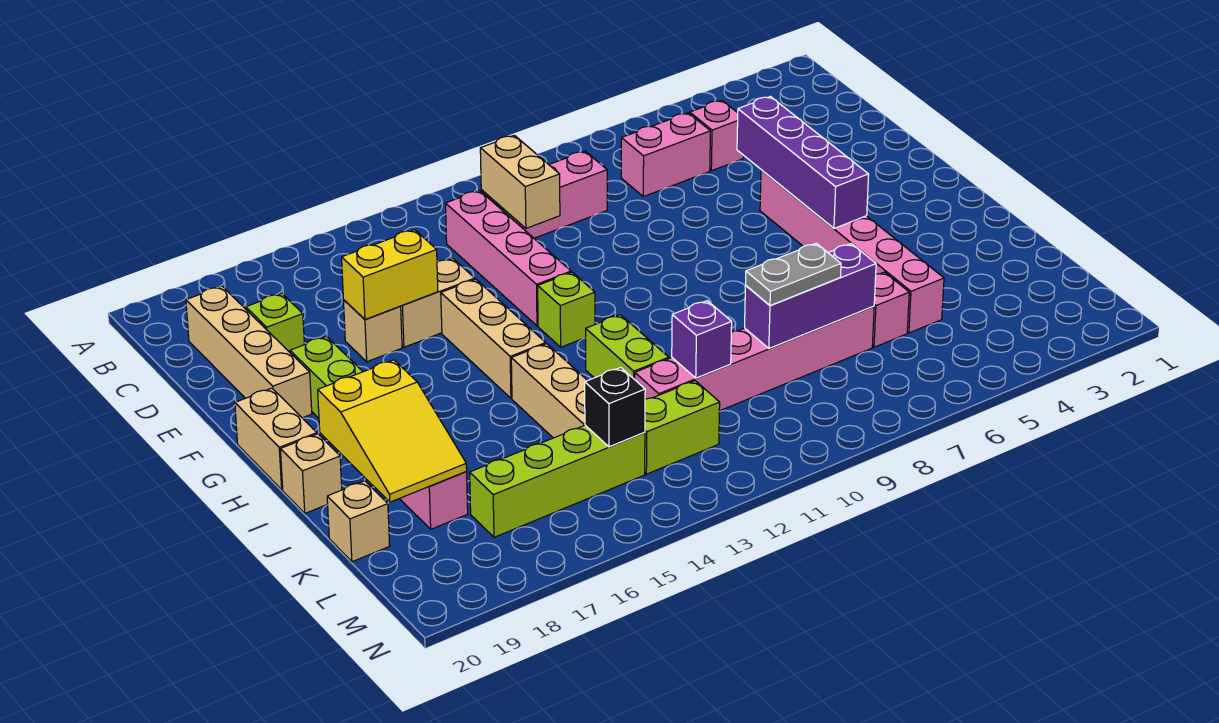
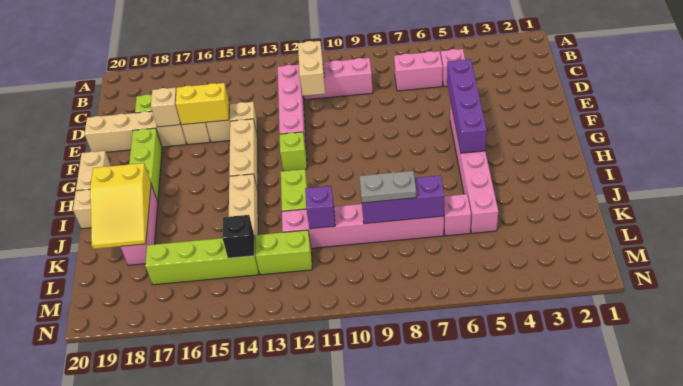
tan 1x4 brick [186,286,312,418] -> tan 1x4 brick turned to [85,111,186,152]
tan 1x1 brick [327,481,390,562] -> tan 1x1 brick moved to [151,88,181,127]

